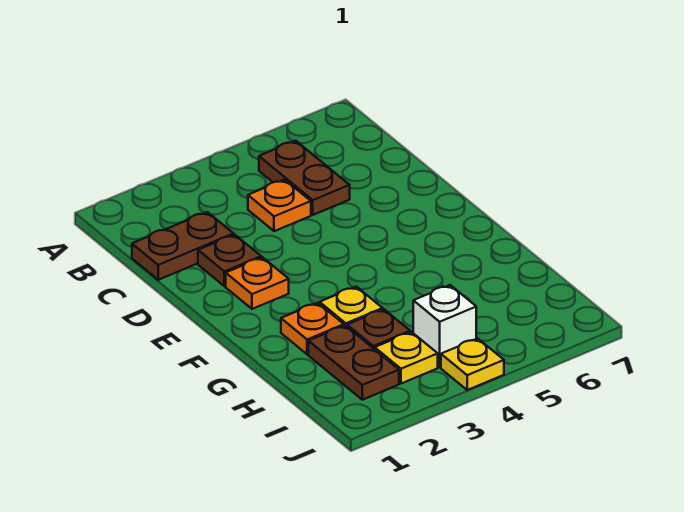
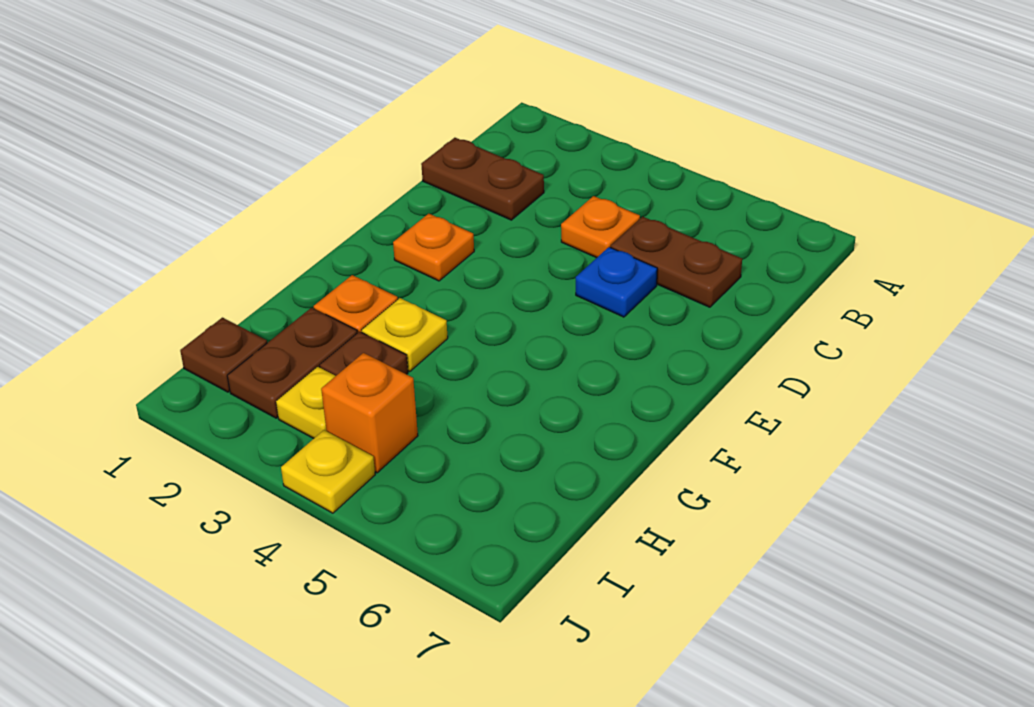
brown 1x2 plate [259,141,350,215] -> brown 1x2 plate turned to [610,217,742,307]
brown 1x1 plate [198,235,261,286] -> brown 1x1 plate moved to [180,318,267,392]
none -> blue 1x1 plate [576,247,657,317]
white 1x1 brick [413,285,476,367] -> orange 1x1 brick [321,353,418,473]

